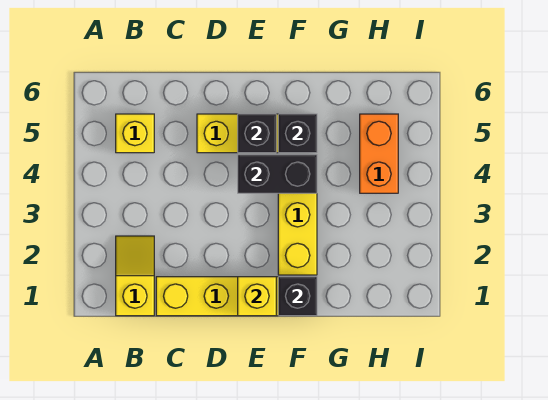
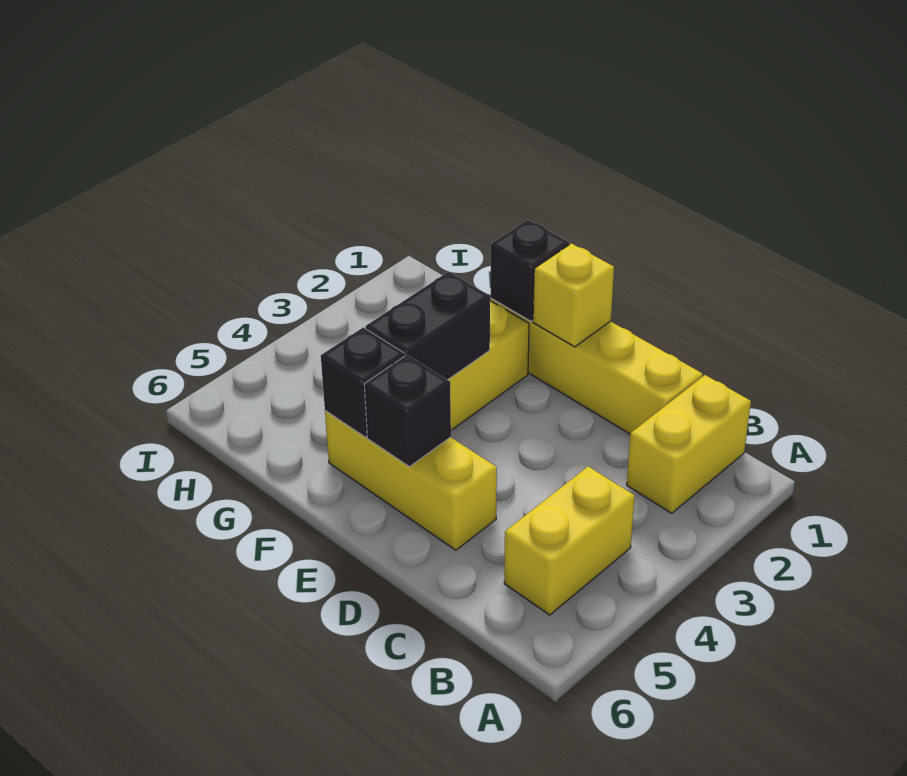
yellow 1x2 slope [116,236,154,316] -> yellow 1x2 brick [627,375,751,513]
yellow 1x1 brick [116,114,154,153] -> yellow 1x2 brick [504,466,635,615]
black 1x2 brick [238,155,317,193] -> black 1x2 brick turned to [365,272,490,380]
orange 1x2 brick [360,114,398,193] -> none

